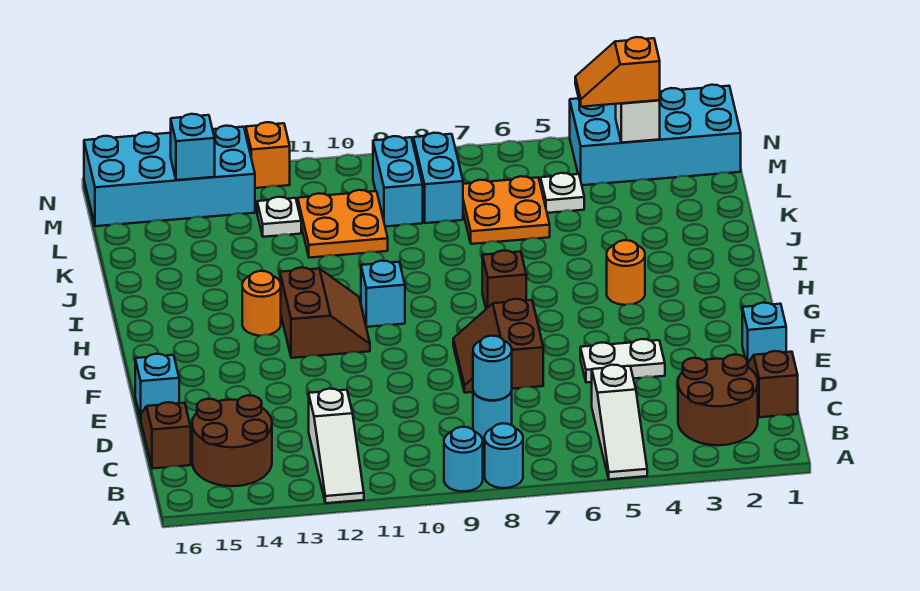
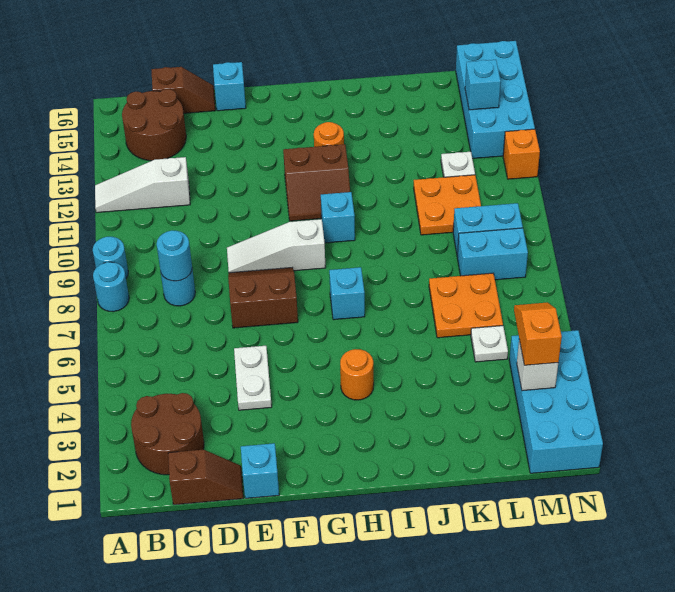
white 1x3 slope [592,365,647,479] -> white 1x3 slope moved to [227,219,326,273]
brown 1x1 brick [482,251,526,309] -> cyan 1x1 brick [329,267,365,320]

